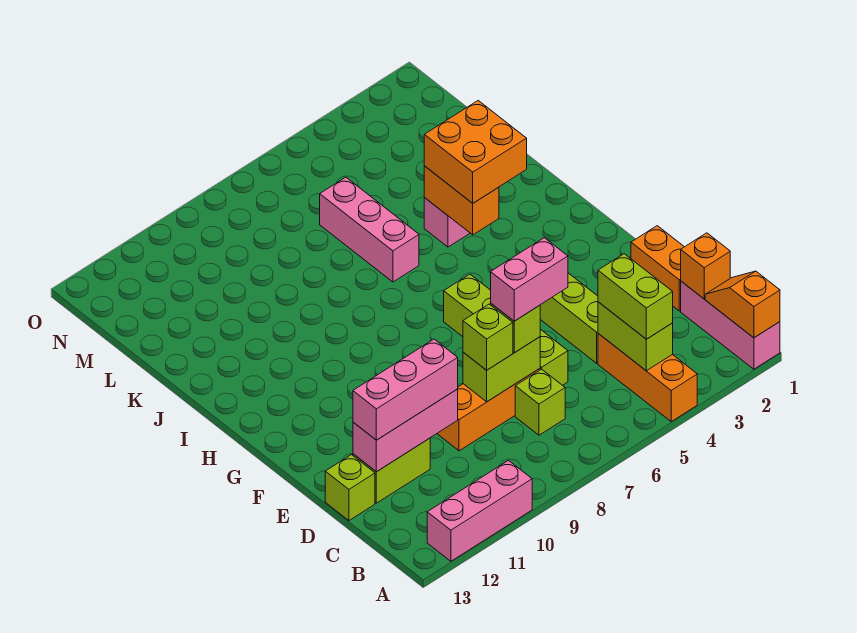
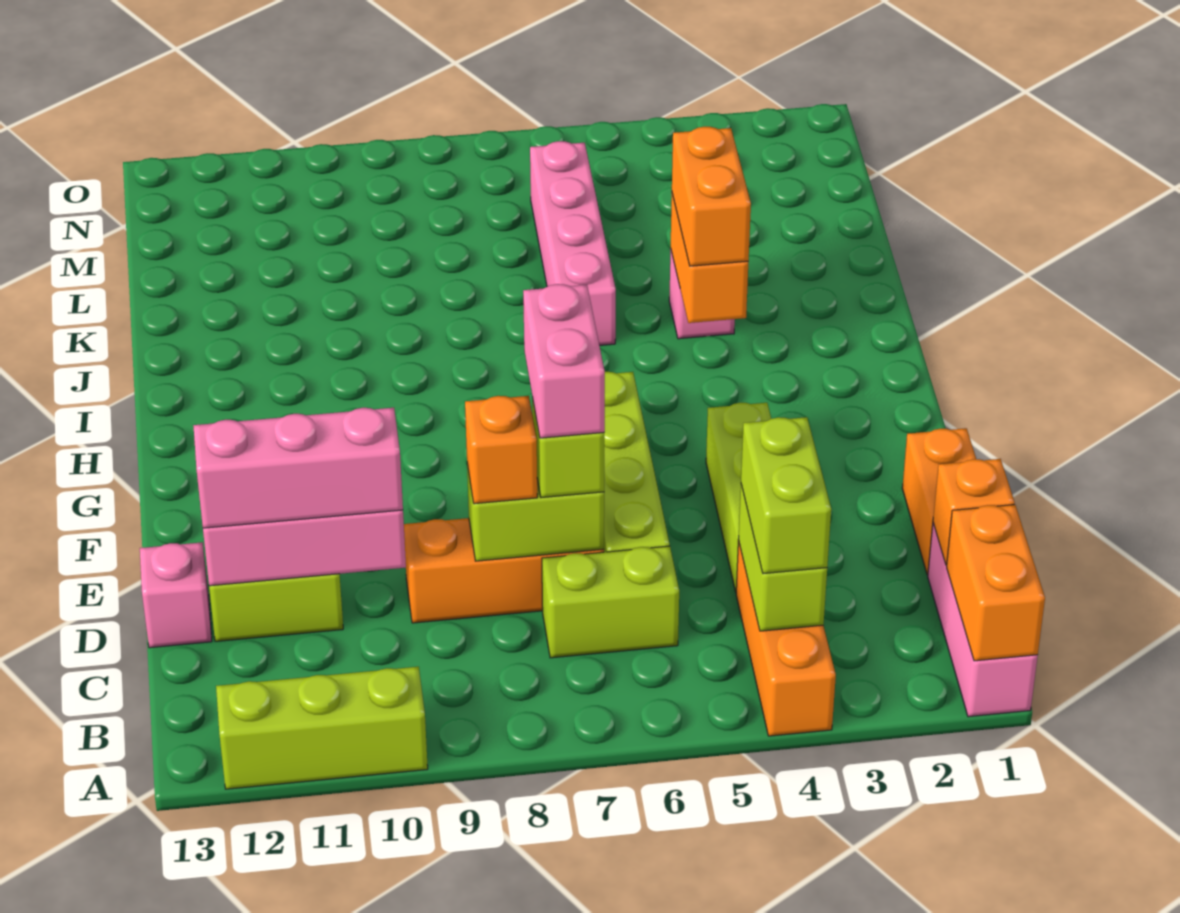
orange 1x2 slope [705,271,780,338] -> orange 1x2 brick [947,505,1045,661]
pink 1x3 brick [427,461,532,561] -> lime 1x3 brick [216,667,428,789]
lime 1x1 brick [515,369,565,435] -> lime 1x2 brick [542,546,679,658]
pink 1x2 brick [491,238,568,321] -> pink 1x2 brick turned to [523,284,605,438]
lime 1x1 brick [463,304,513,370] -> orange 1x1 brick [465,396,537,504]
lime 1x1 brick [325,455,375,521] -> pink 1x1 brick [140,542,212,648]
orange 2x2 brick [424,101,527,203] -> orange 1x2 brick [672,127,751,266]
pink 1x3 brick [320,177,419,282] -> pink 1x4 brick [530,141,616,345]

